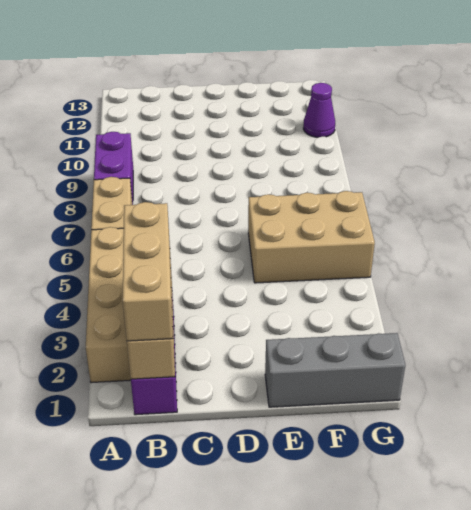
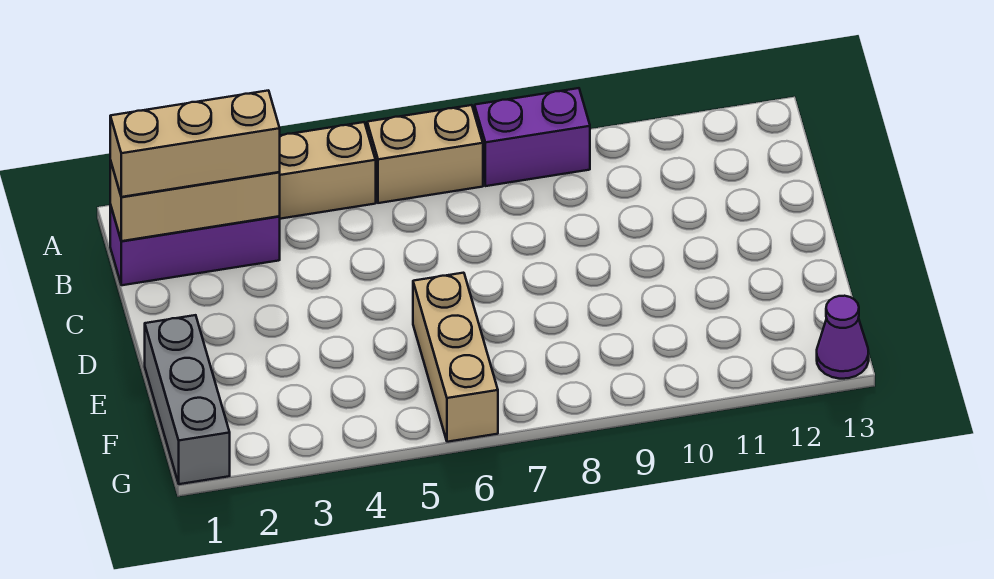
tan 2x3 brick [248,191,375,283] -> tan 1x3 brick [413,273,498,442]
purple 1x1 cone [303,83,335,137] -> purple 1x1 cone moved to [817,296,869,379]

